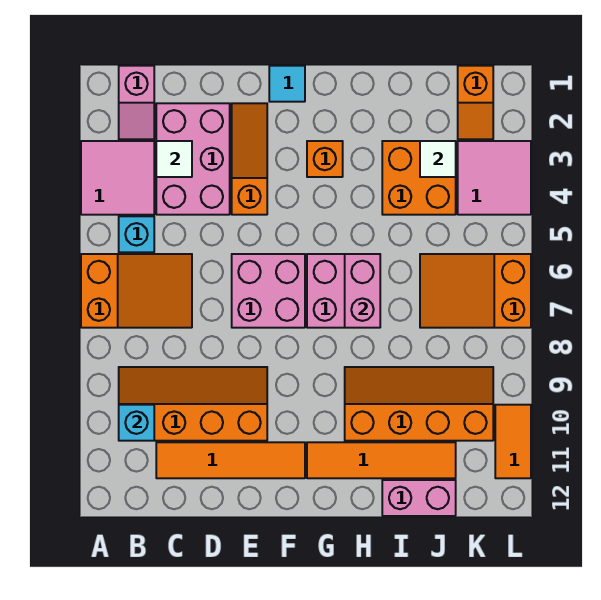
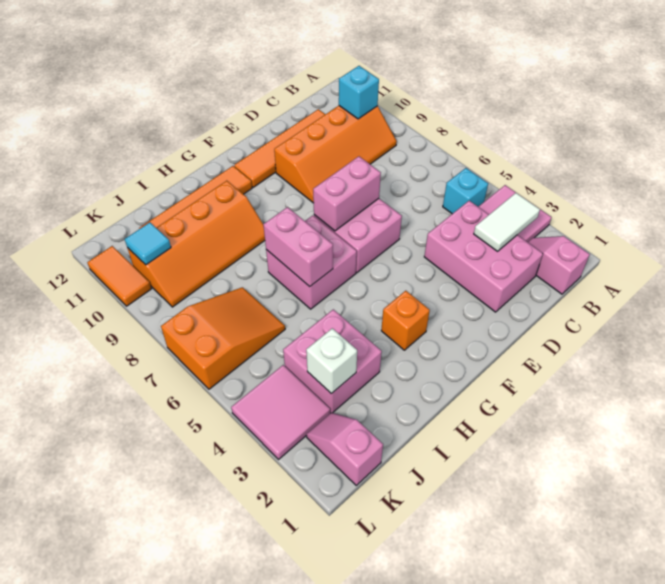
orange 2x3 slope [81,254,192,328] -> none
white 1x1 tile [156,141,192,177] -> white 1x2 tile [474,193,540,251]
orange 1x3 slope [232,103,267,215] -> none
cyan 1x1 tile [269,66,305,102] -> cyan 1x1 tile moved to [125,222,171,265]
orange 2x2 brick [382,141,456,215] -> pink 2x2 brick [283,309,382,413]
pink 1x2 brick [382,480,456,516] -> pink 1x2 brick moved to [313,156,381,231]
white 1x1 tile [420,141,456,177] -> white 1x1 brick [306,328,357,394]
orange 1x2 slope [458,66,493,139] -> pink 1x2 slope [306,413,383,485]

